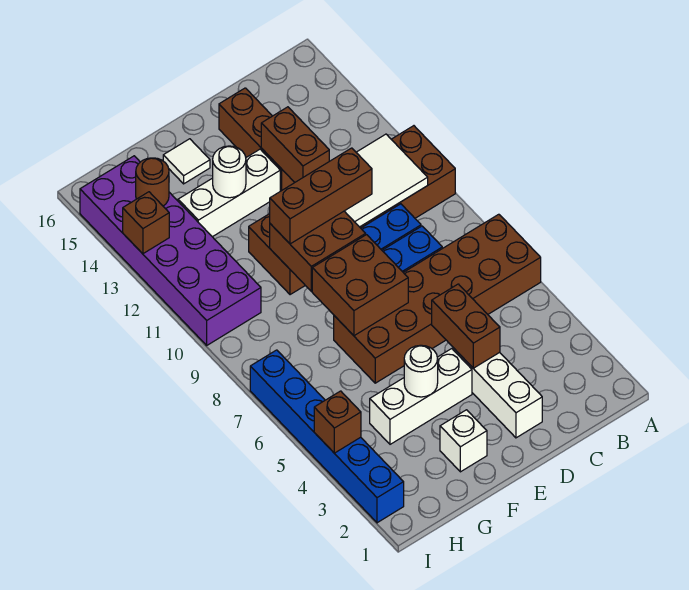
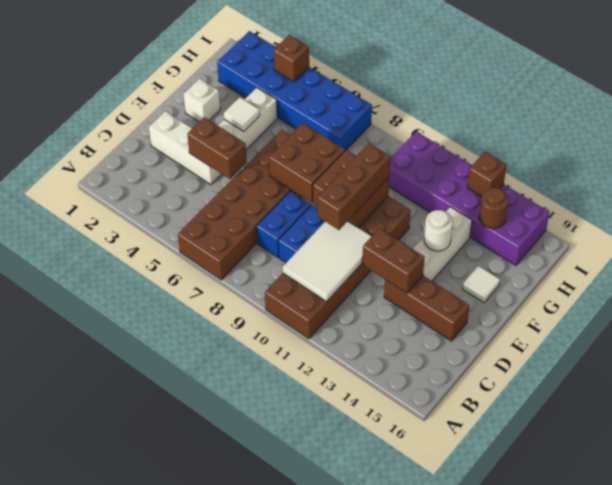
white 1x1 round brick [404,345,438,397] -> white 1x1 tile [224,97,260,131]
blue 1x6 brick [250,350,404,523] -> blue 2x6 brick [217,31,372,150]

